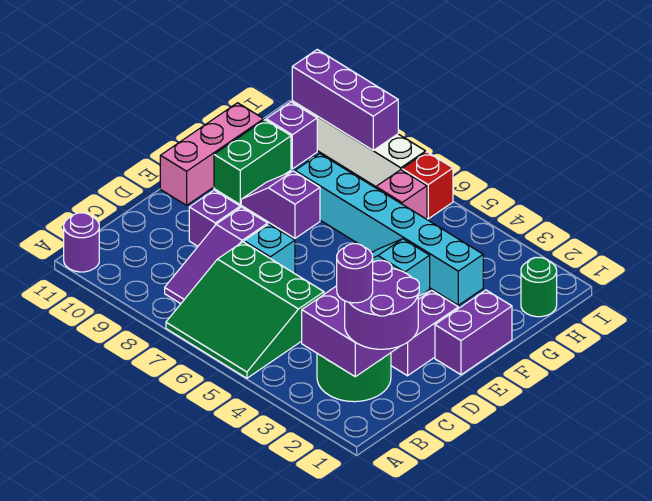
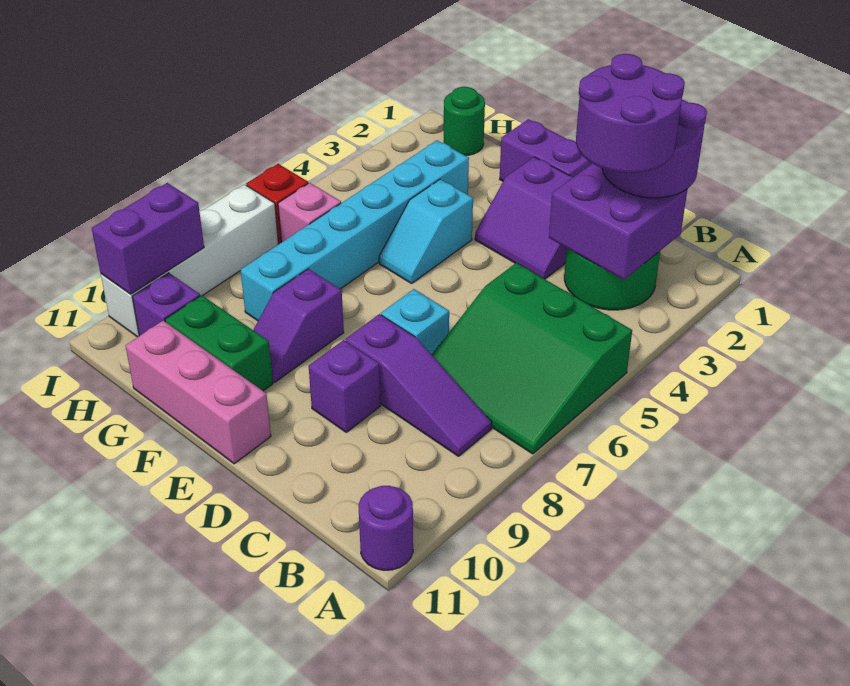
green 3x3 slope [166,242,324,378] -> green 3x3 slope turned to [432,263,632,454]
purple 1x1 round brick [337,244,373,303] -> purple 2x2 round brick [576,54,685,173]
purple 1x3 brick [292,50,398,150] -> purple 1x2 brick [92,183,204,294]

